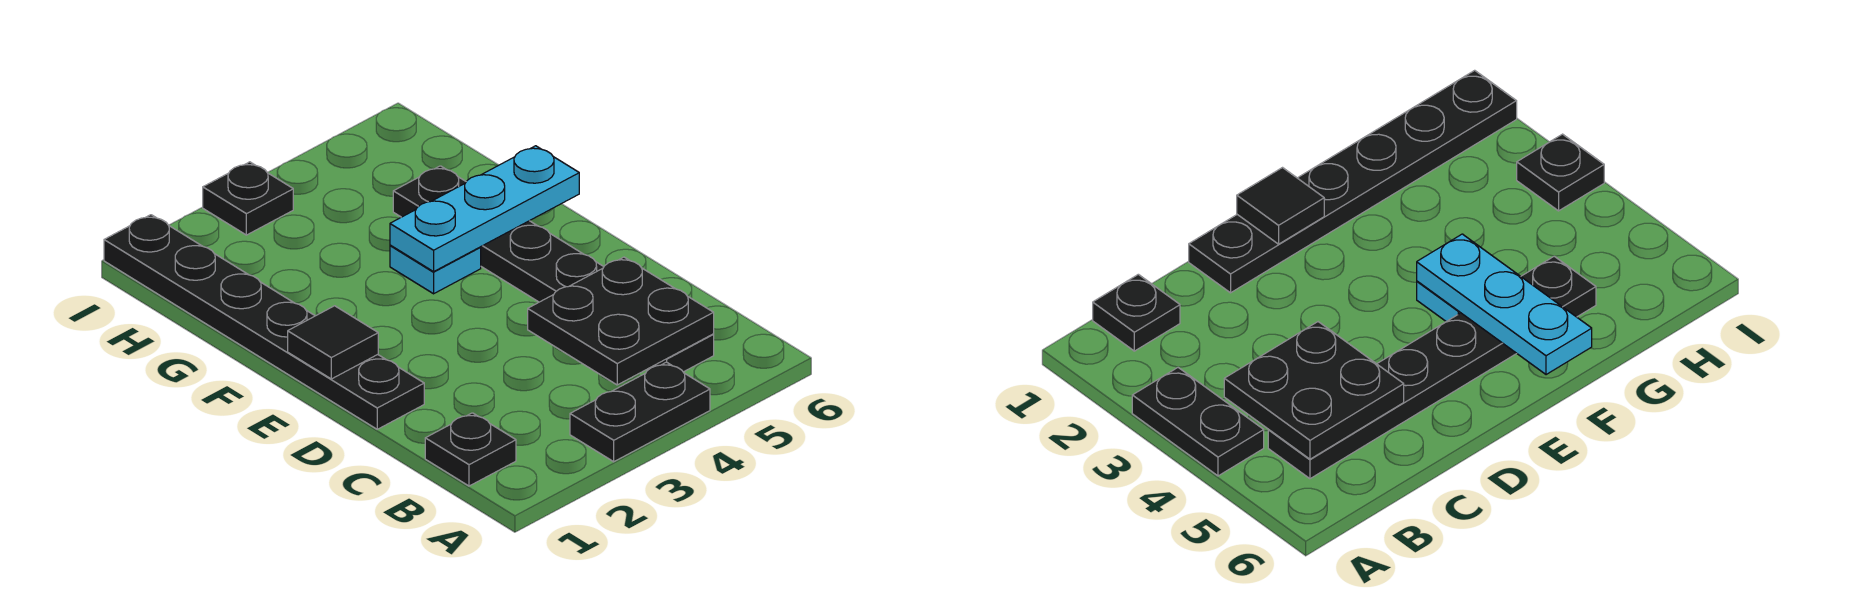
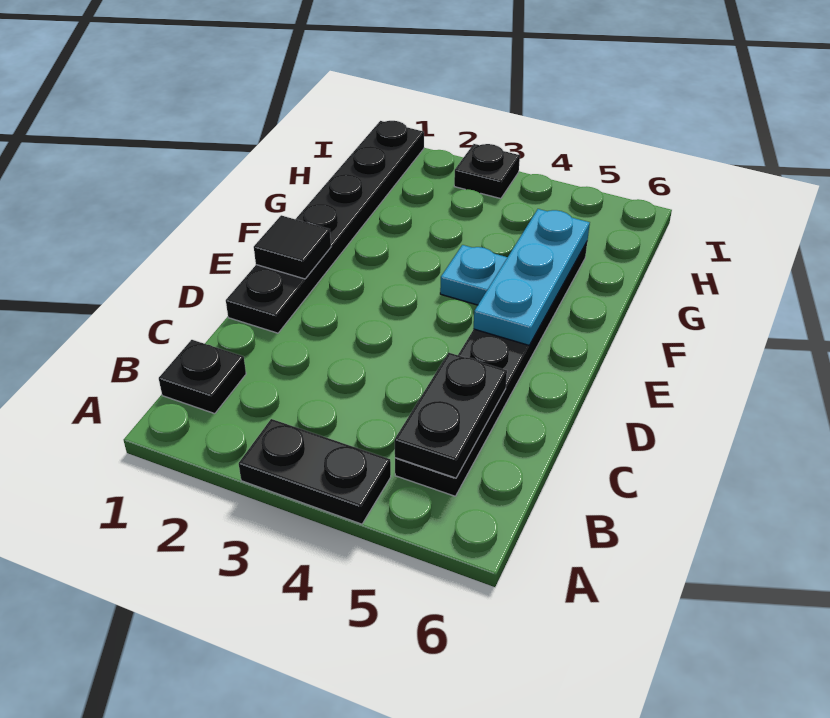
black 2x2 plate [528,257,714,385] -> black 1x2 plate [395,353,507,478]
cyan 1x3 plate [390,146,579,272] -> cyan 1x3 plate turned to [474,209,590,345]

